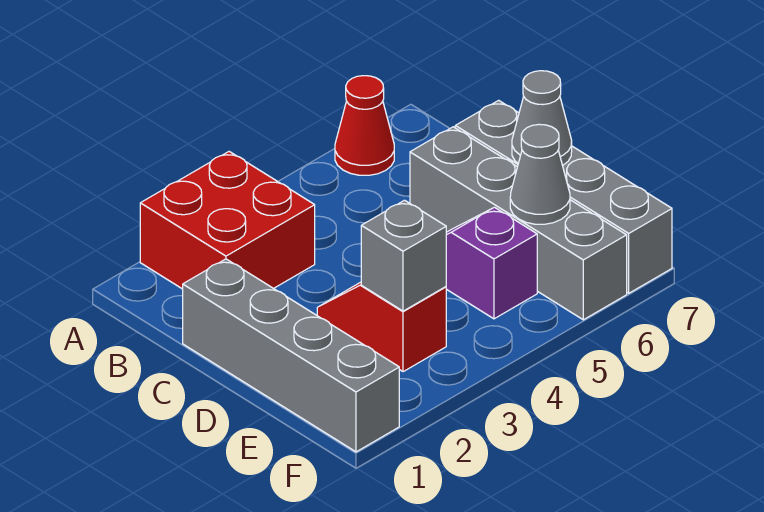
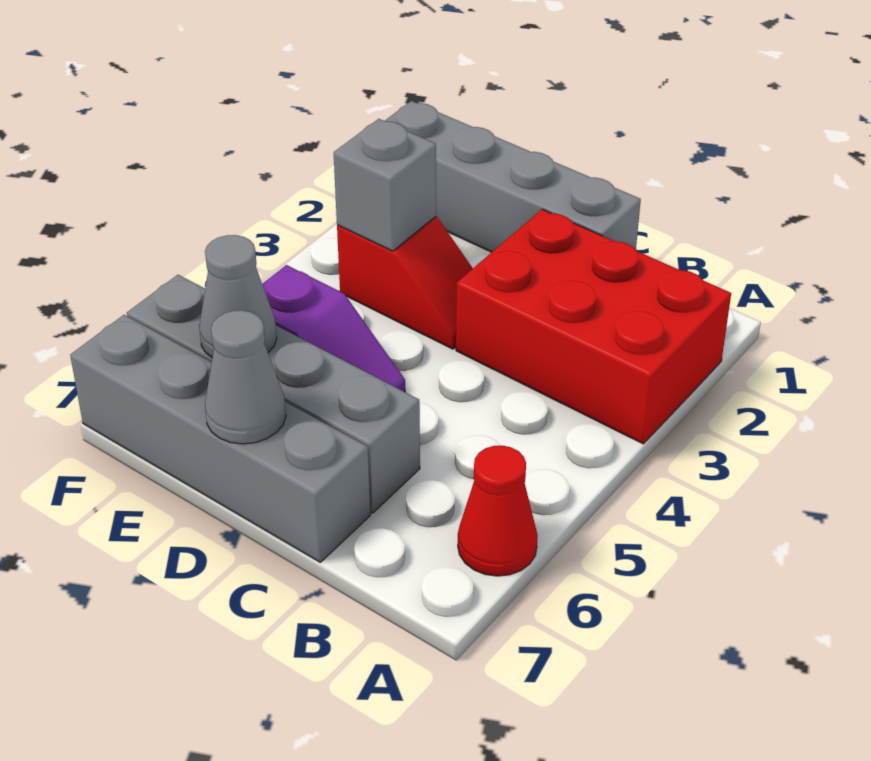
red 2x2 brick [140,152,315,289] -> red 2x3 brick [456,209,731,444]

